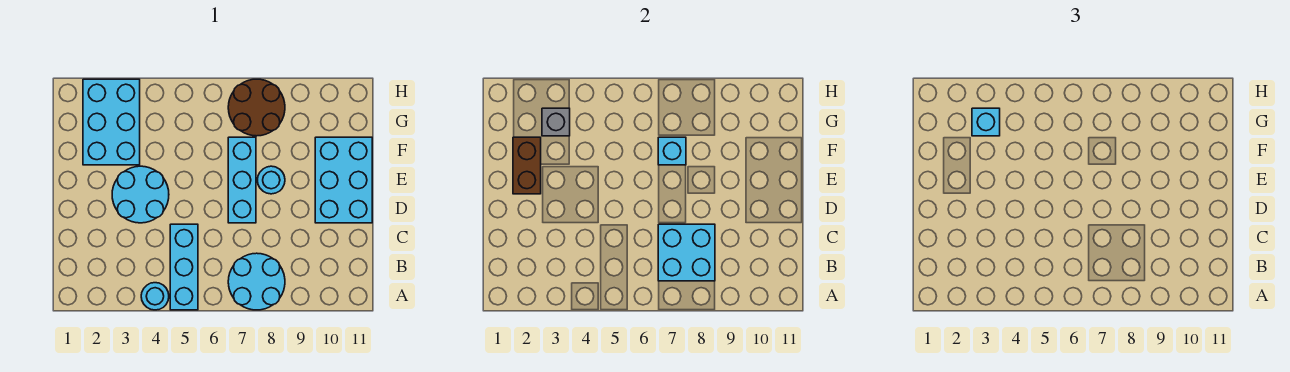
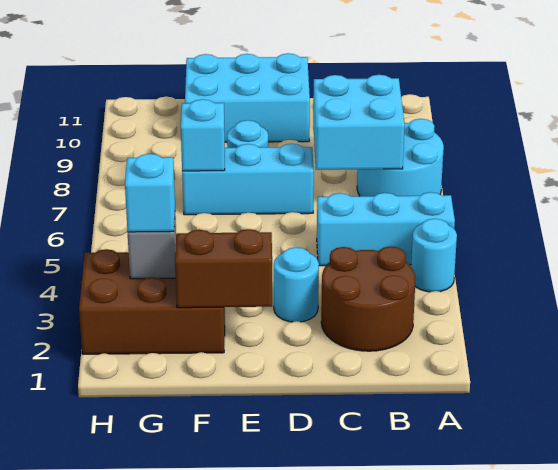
cyan 2x2 round brick [112,166,169,223] -> cyan 1x1 round brick [274,247,319,322]
cyan 2x3 brick [83,79,140,165] -> brown 2x3 brick [79,249,225,354]
brown 2x2 round brick [228,79,285,136] -> brown 2x2 round brick moved to [321,246,415,351]

